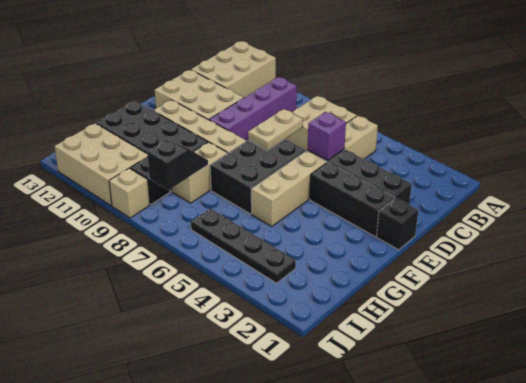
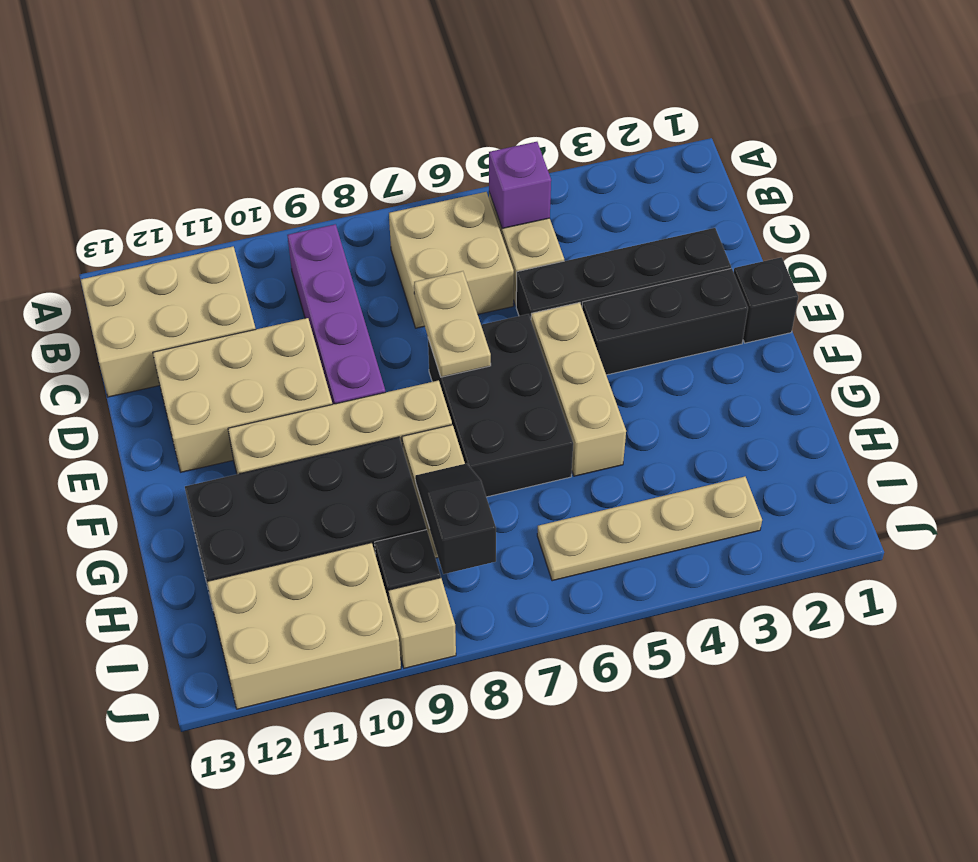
tan 2x3 brick [191,41,276,98] -> tan 2x3 brick turned to [81,247,256,397]
purple 1x1 brick [307,112,346,160] -> purple 1x1 brick moved to [489,142,551,229]
black 1x4 plate [191,209,296,283] -> tan 1x4 plate [537,477,762,581]

